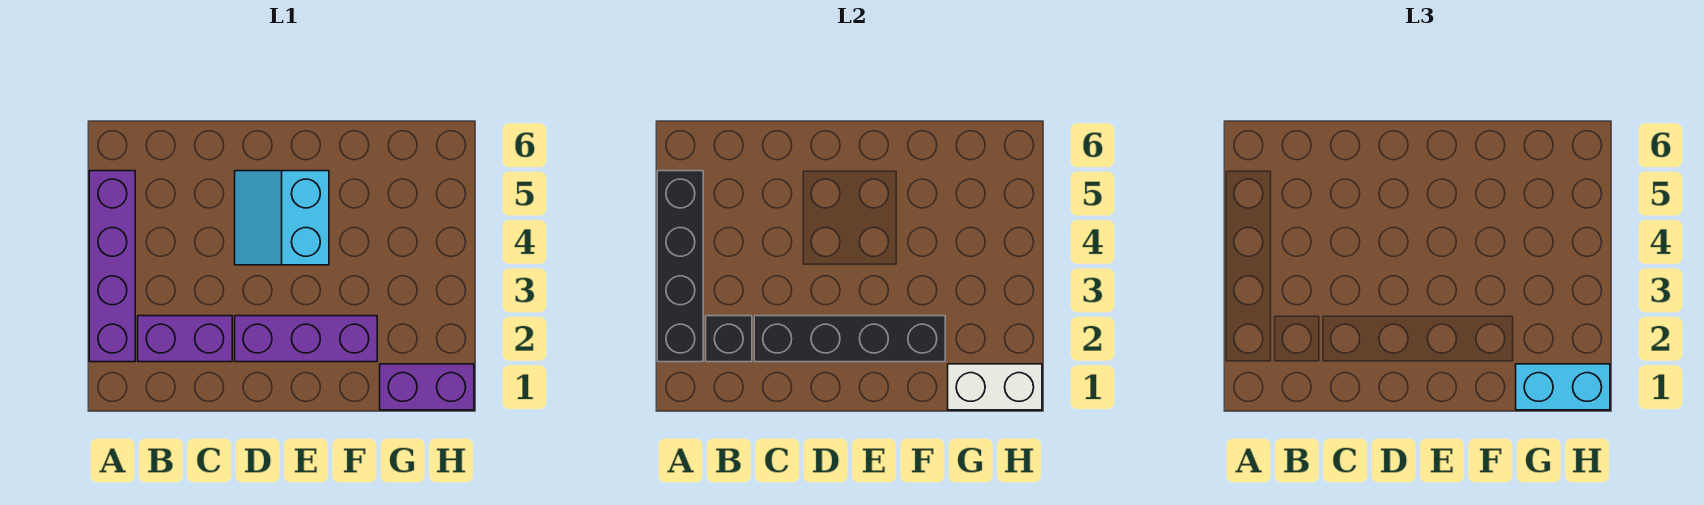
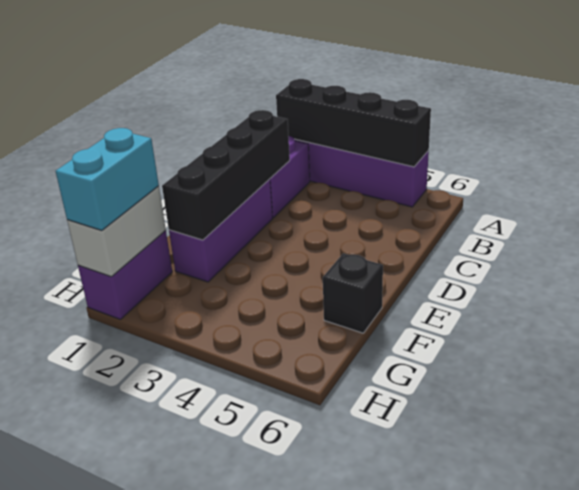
black 1x1 brick [706,316,752,362] -> black 1x1 brick moved to [323,253,383,333]
cyan 2x2 slope [235,171,329,265] -> none

